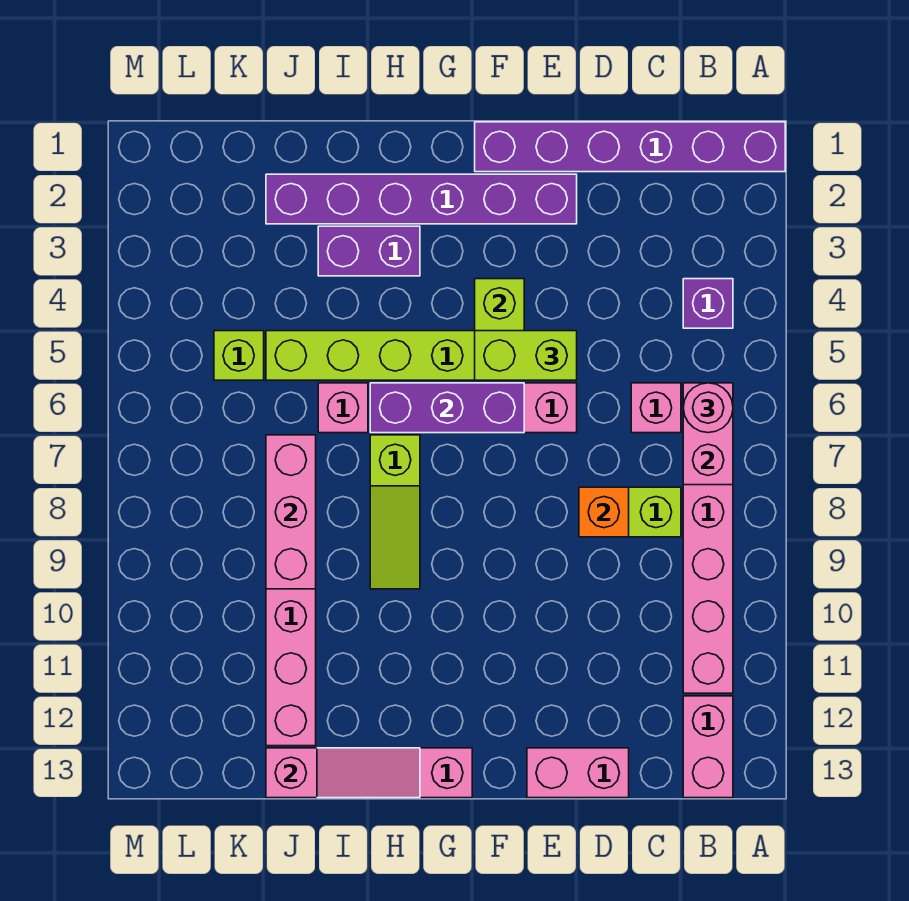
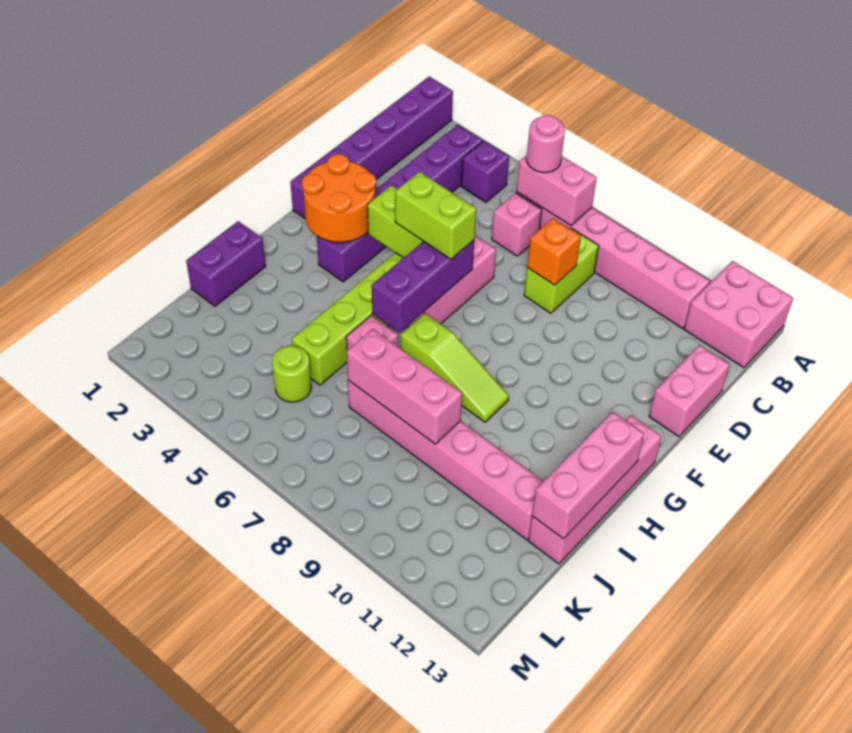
pink 1x2 brick [683,696,733,798] -> pink 2x2 brick [684,261,793,368]
purple 1x6 brick [266,174,577,224] -> purple 1x6 brick moved to [317,125,483,282]
lime 1x2 brick [475,331,577,380] -> lime 1x2 brick turned to [395,172,476,259]
none -> orange 2x2 round brick [302,154,376,242]
purple 1x2 brick [318,226,420,276] -> purple 1x2 brick moved to [186,221,266,306]
pink 1x3 slope [266,748,420,798] -> pink 1x3 brick [532,412,645,539]
lime 1x1 brick [214,331,264,380] -> lime 1x1 round brick [272,346,311,402]

